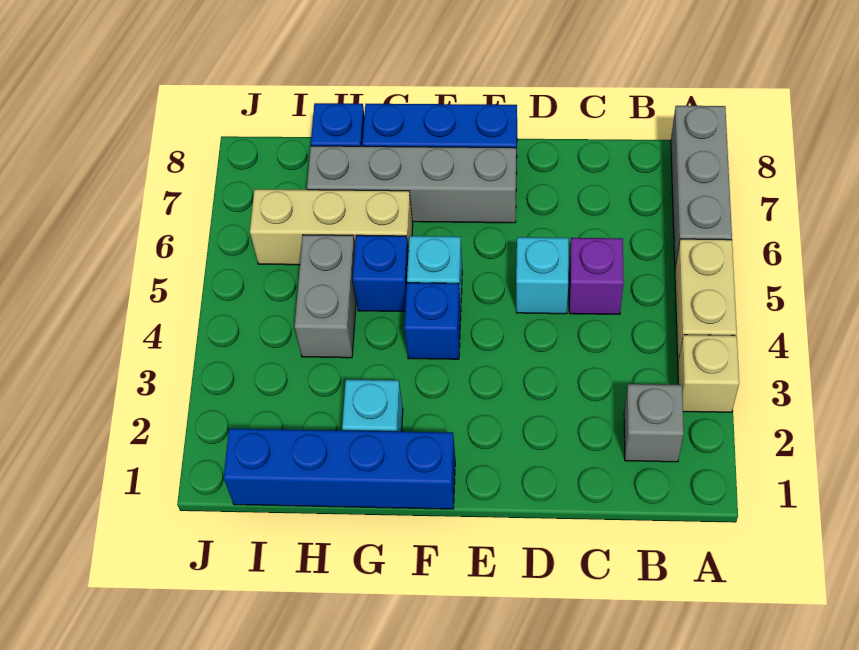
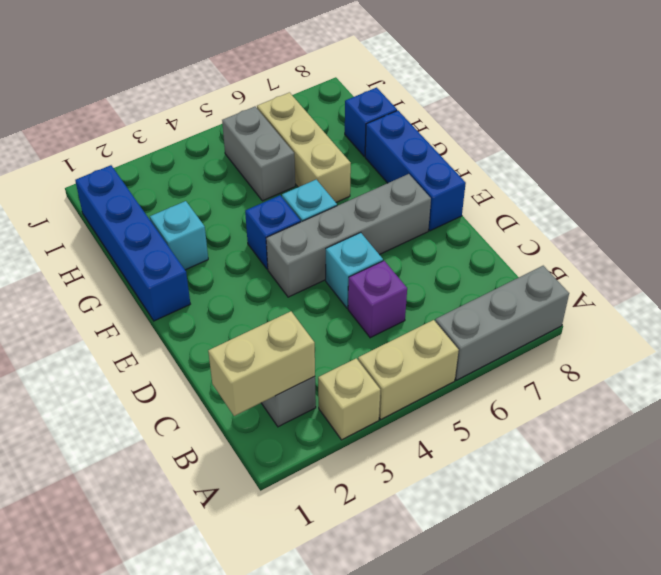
none -> tan 1x2 brick [208,311,315,416]
grey 1x4 brick [307,146,516,223] -> grey 1x4 brick turned to [266,174,431,297]
blue 1x1 brick [353,235,409,312] -> none
grey 1x2 brick [294,235,356,358] -> grey 1x2 brick turned to [222,107,295,201]

